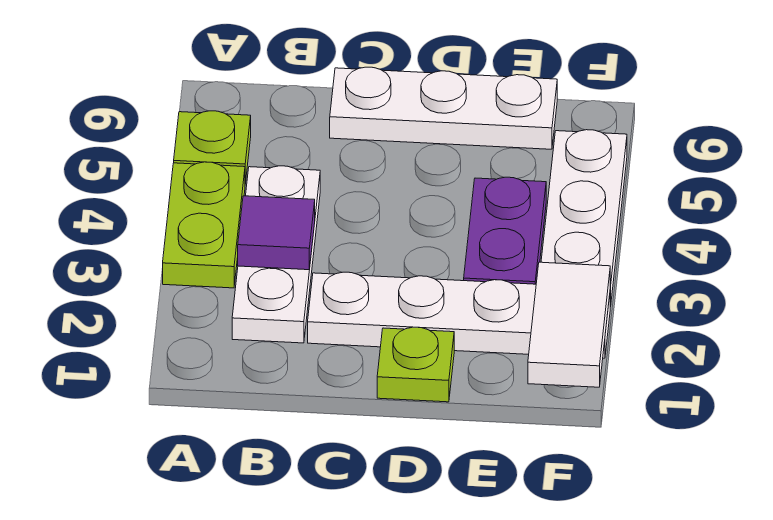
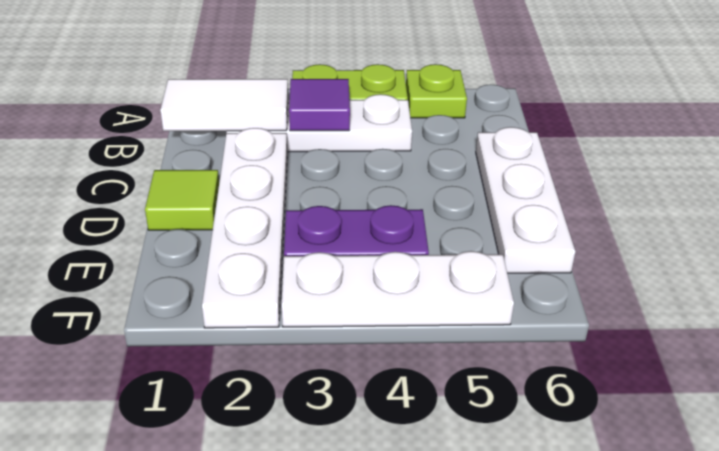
lime 1x1 plate [377,327,454,402] -> lime 1x1 tile [145,170,219,230]
white 1x2 tile [528,262,610,387] -> white 1x2 tile moved to [160,79,288,131]

